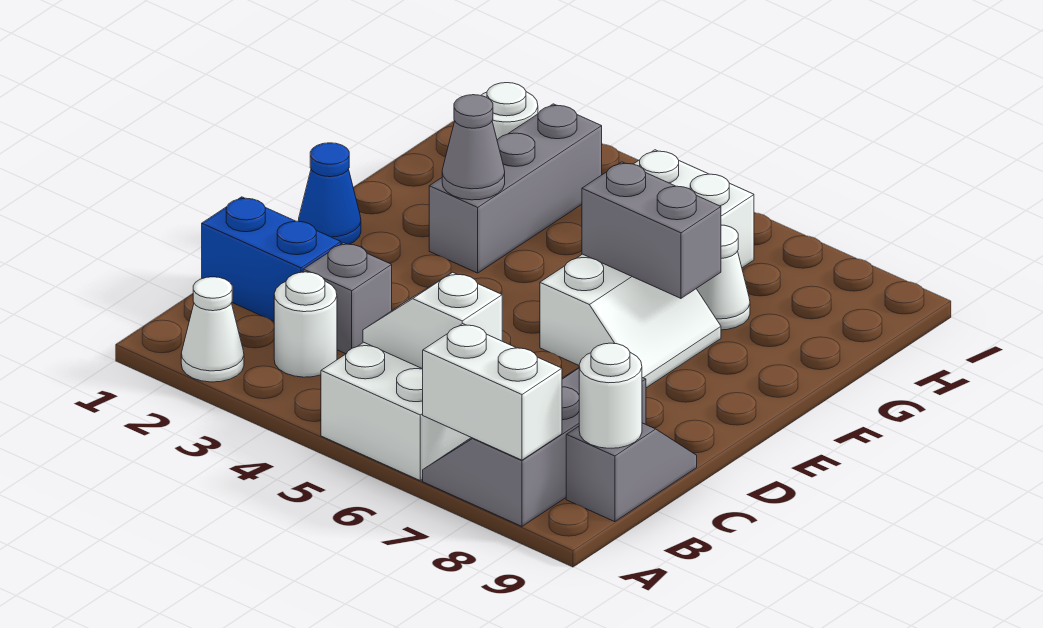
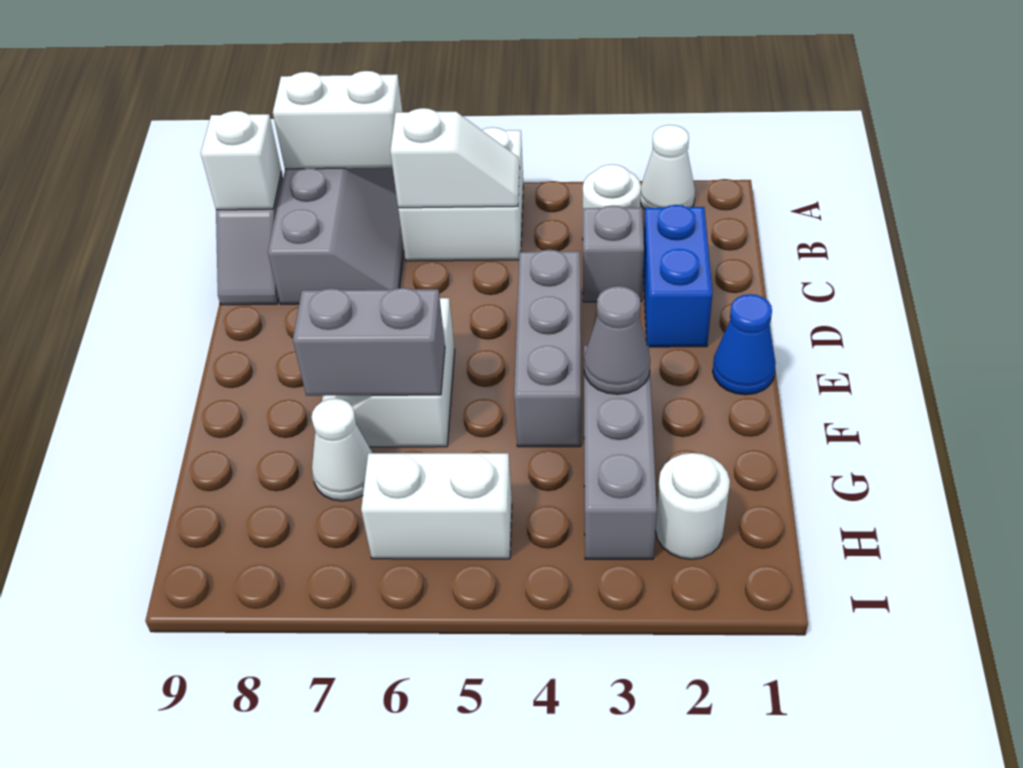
white 1x1 round brick [579,343,642,448] -> white 1x1 brick [201,111,282,210]
blue 1x2 brick [202,197,341,321] -> blue 1x2 brick turned to [643,205,712,347]
none -> grey 1x3 brick [514,250,581,447]

